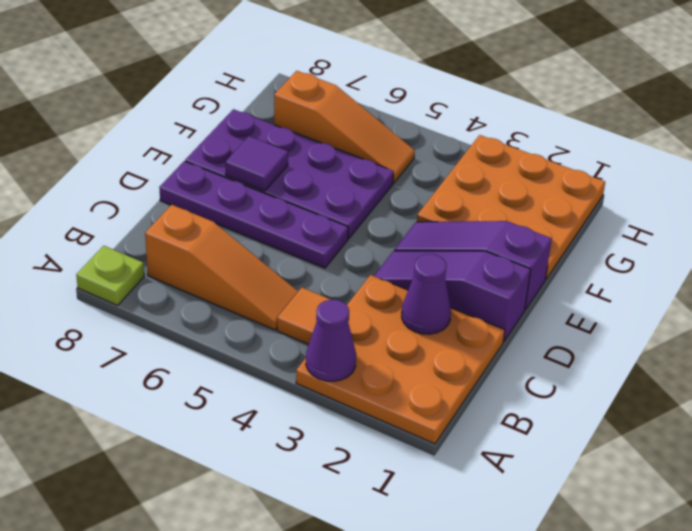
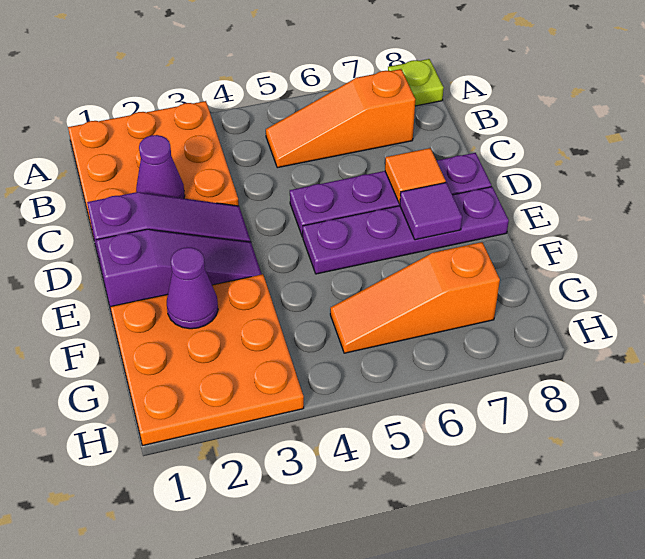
purple 1x1 cone [306,300,356,381] -> purple 1x1 cone moved to [167,247,218,329]
orange 1x1 tile [277,288,331,344] -> orange 1x1 tile moved to [385,148,446,203]
purple 2x4 plate [185,109,394,239] -> purple 1x4 plate [303,187,509,274]

